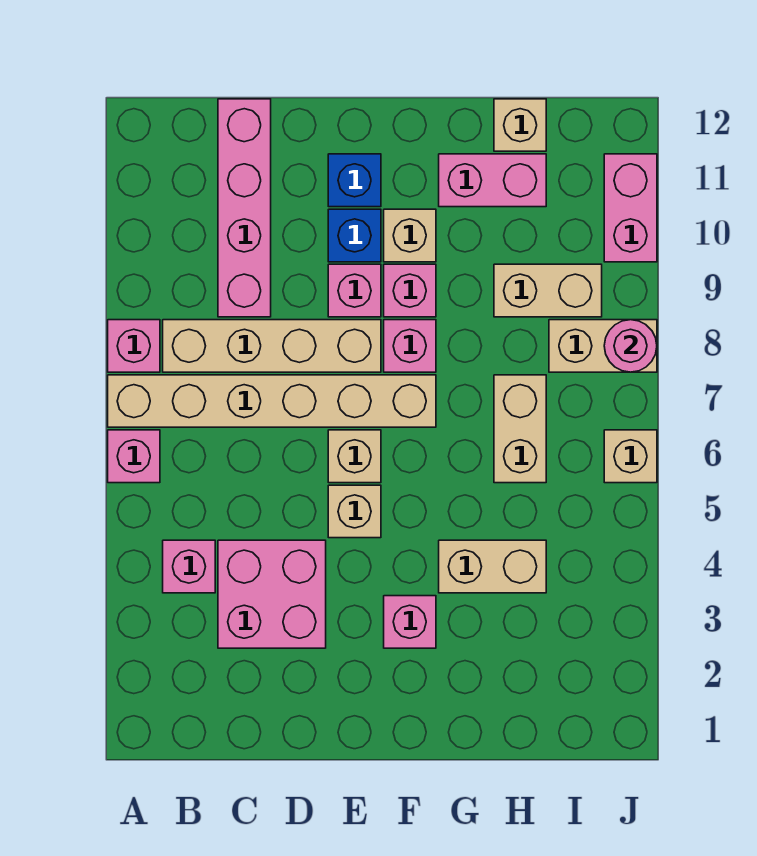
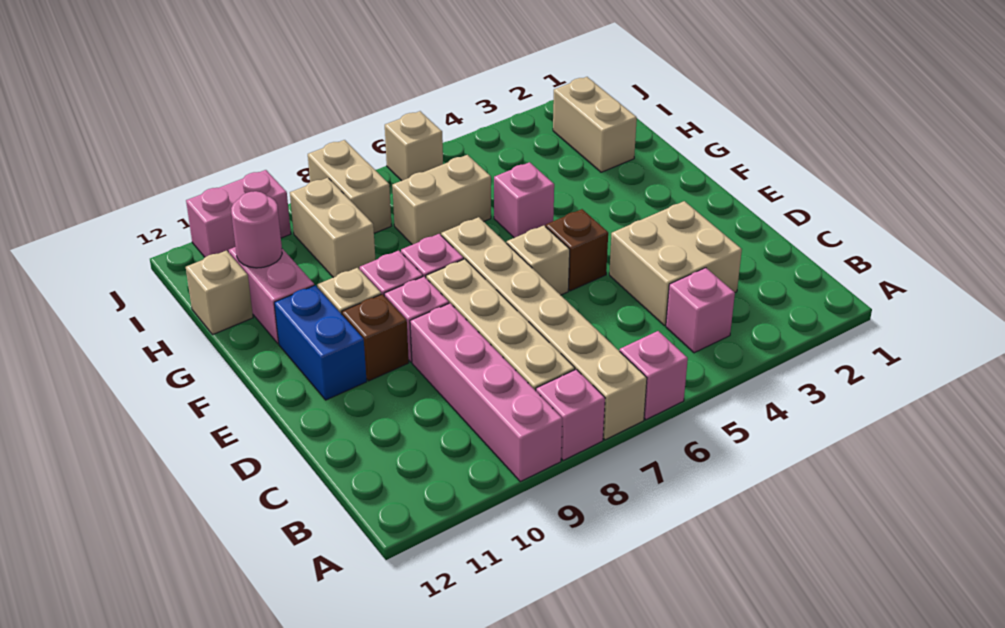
pink 2x2 brick [218,540,326,648] -> tan 2x2 brick [609,201,742,326]
pink 1x4 brick [218,99,271,317] -> pink 1x4 brick turned to [410,303,562,482]
tan 1x1 brick [328,485,381,538] -> brown 1x1 brick [546,209,608,291]
blue 1x1 brick [328,209,381,262] -> brown 1x1 brick [342,294,409,381]
blue 1x1 brick [328,154,381,207] -> blue 1x2 brick [274,285,367,400]
pink 1x1 brick [384,596,436,648] -> pink 1x1 brick moved to [494,162,554,238]
tan 1x2 brick [439,540,546,593] -> tan 1x2 brick moved to [553,77,637,172]
pink 1x1 round brick [604,320,657,372] -> pink 1x1 round brick moved to [231,191,282,268]

